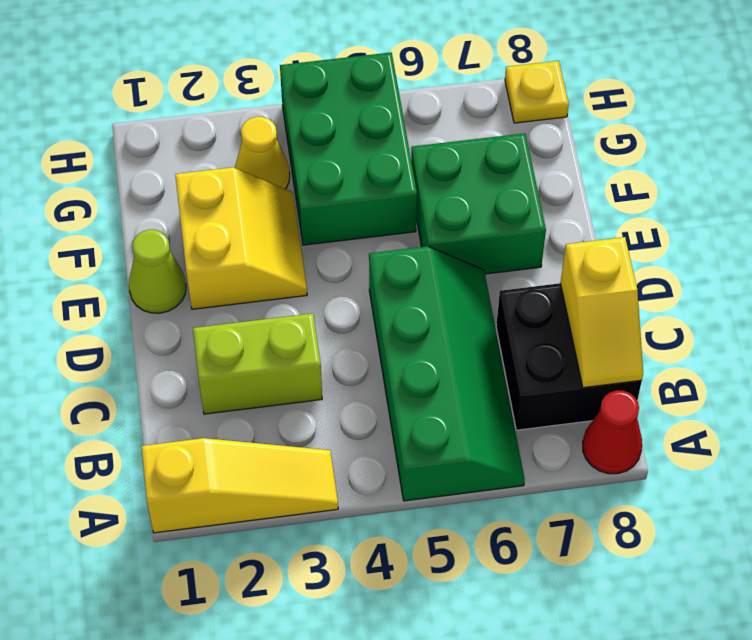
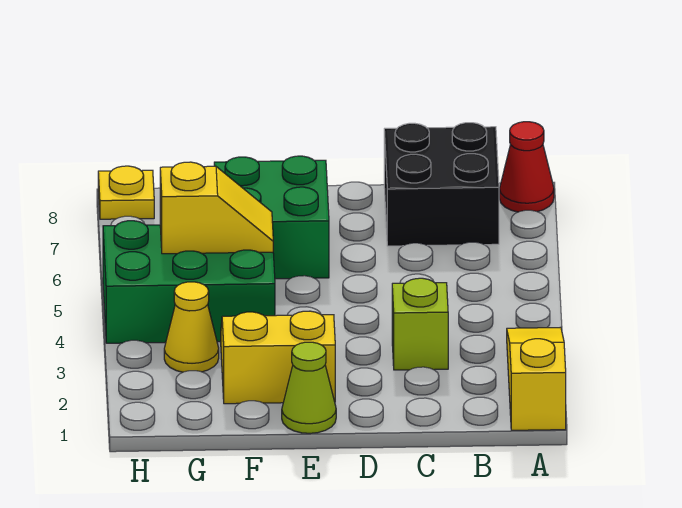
green 2x4 slope [369,246,525,501] -> none
yellow 1x2 slope [561,237,643,388] -> yellow 1x2 slope moved to [160,162,273,254]
lime 1x2 brick [193,313,322,414] -> lime 1x1 brick [392,278,448,370]

